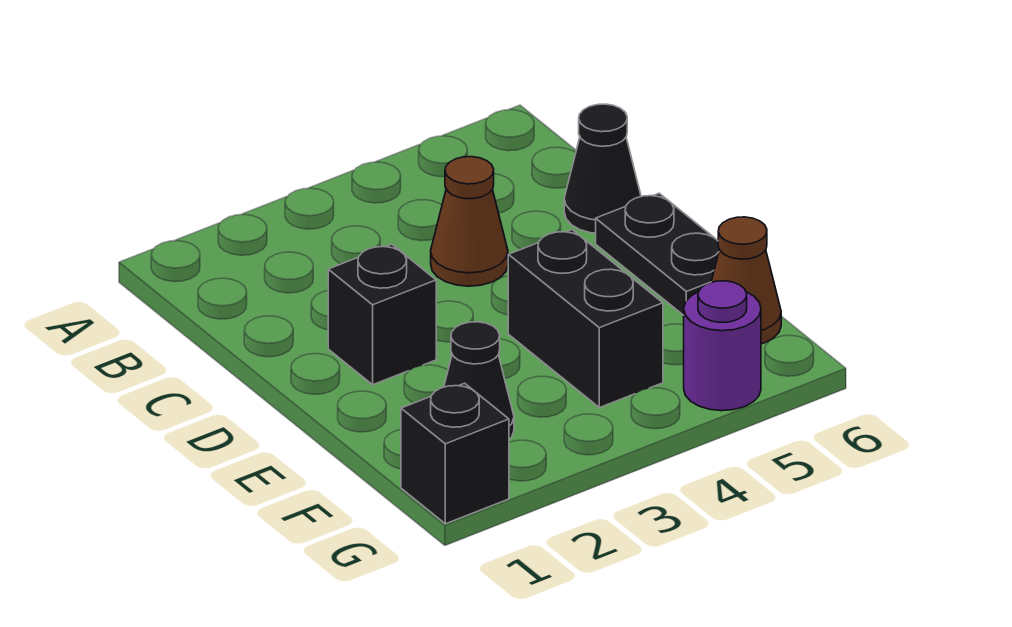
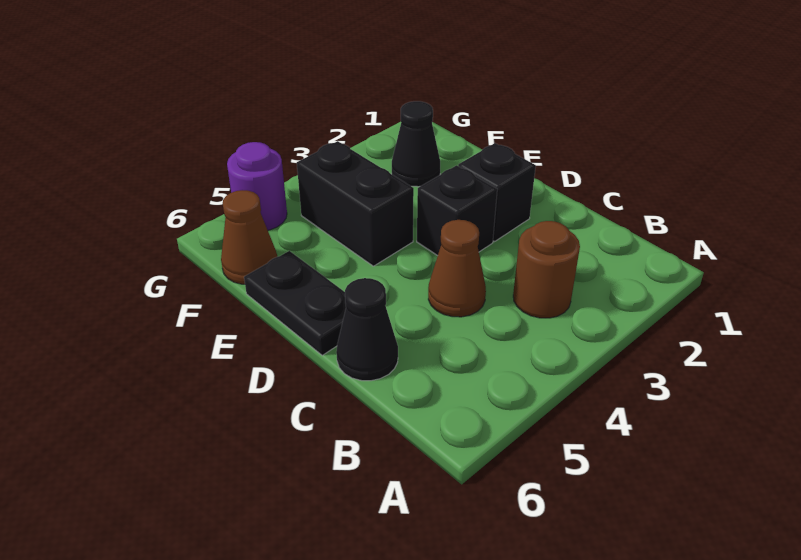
none -> brown 1x1 round brick [513,221,580,318]
black 1x1 brick [401,383,509,524] -> black 1x1 brick moved to [417,165,497,256]

